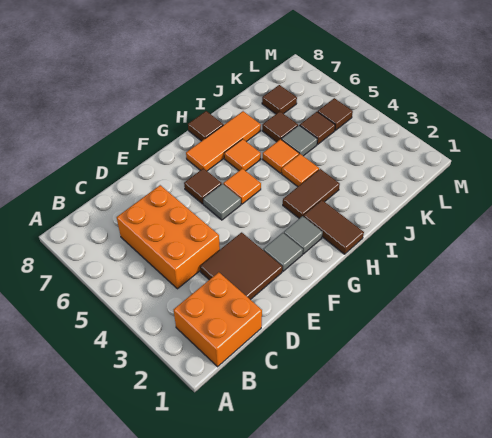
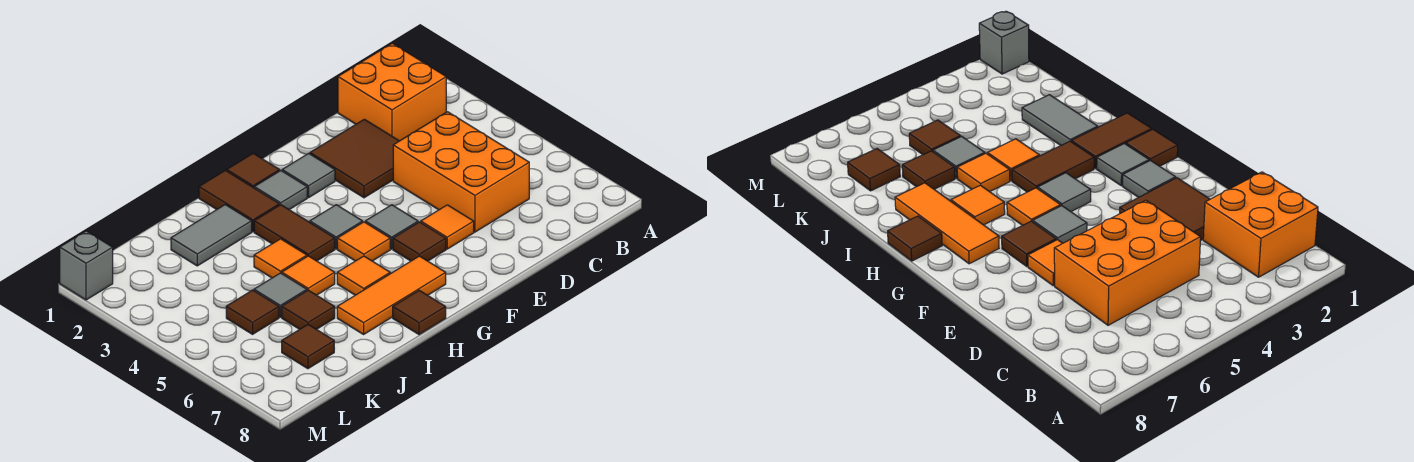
none -> orange 1x1 tile [421,205,474,249]
none -> grey 1x1 tile [310,205,363,249]
brown 1x2 tile [283,169,340,218] -> brown 1x2 tile turned to [254,205,335,261]
none -> grey 1x2 tile [171,205,252,266]
brown 1x1 tile [318,98,353,130] -> brown 1x1 tile moved to [227,153,280,188]
none -> grey 1x1 brick [60,231,113,300]

